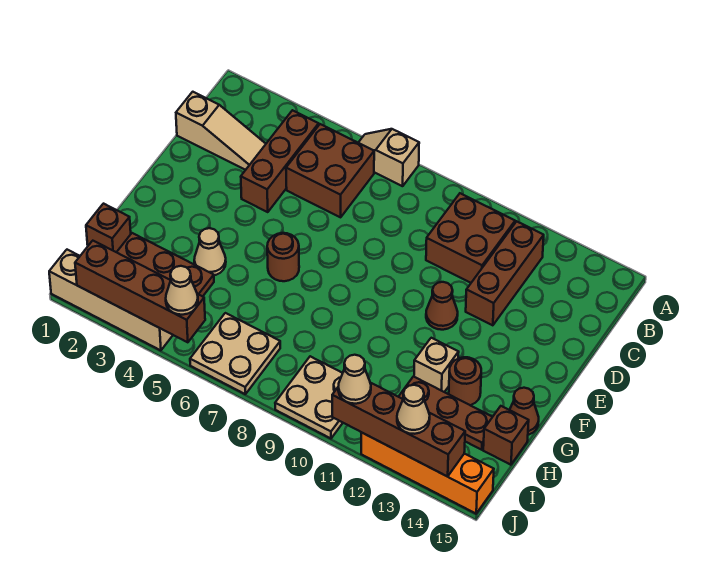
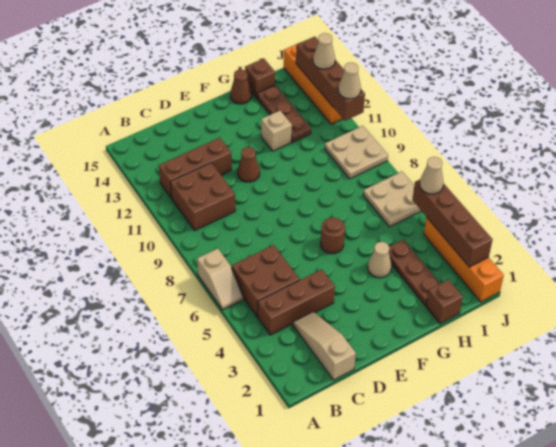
brown 1x1 round brick [449,357,481,405] -> none
tan 1x4 brick [49,250,173,350] -> orange 1x4 brick [424,217,504,302]

